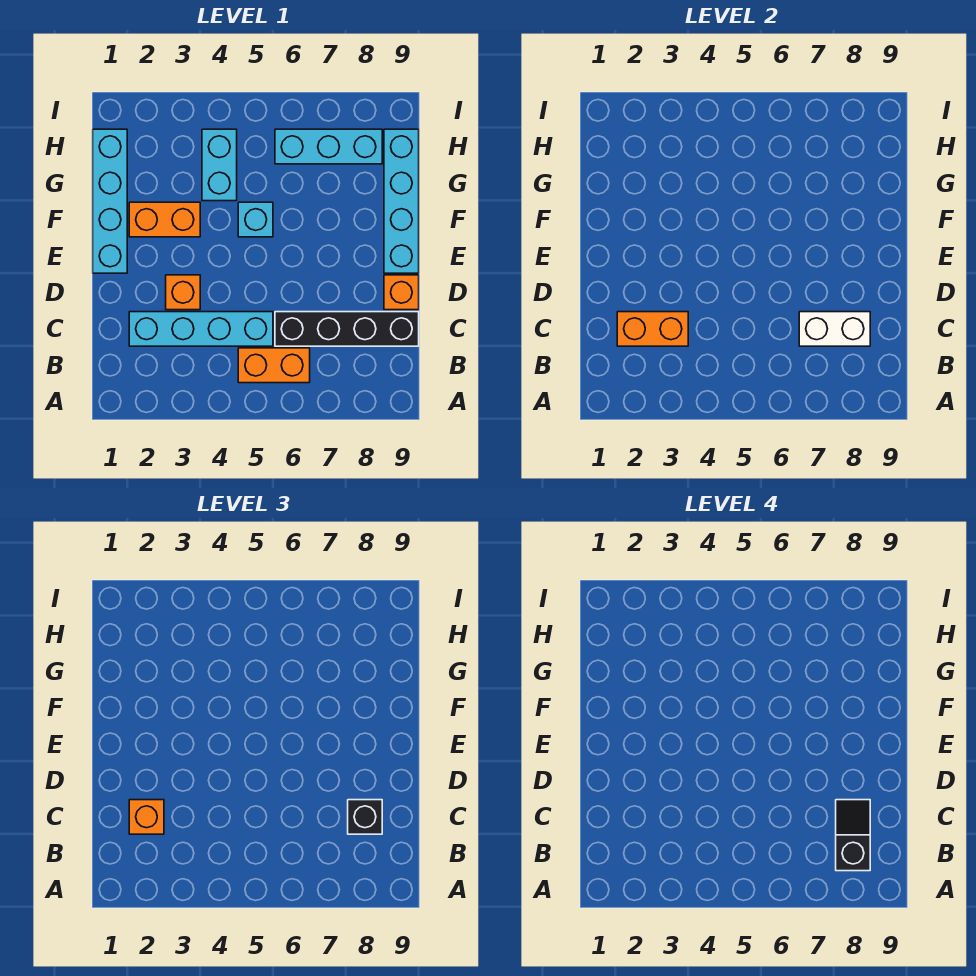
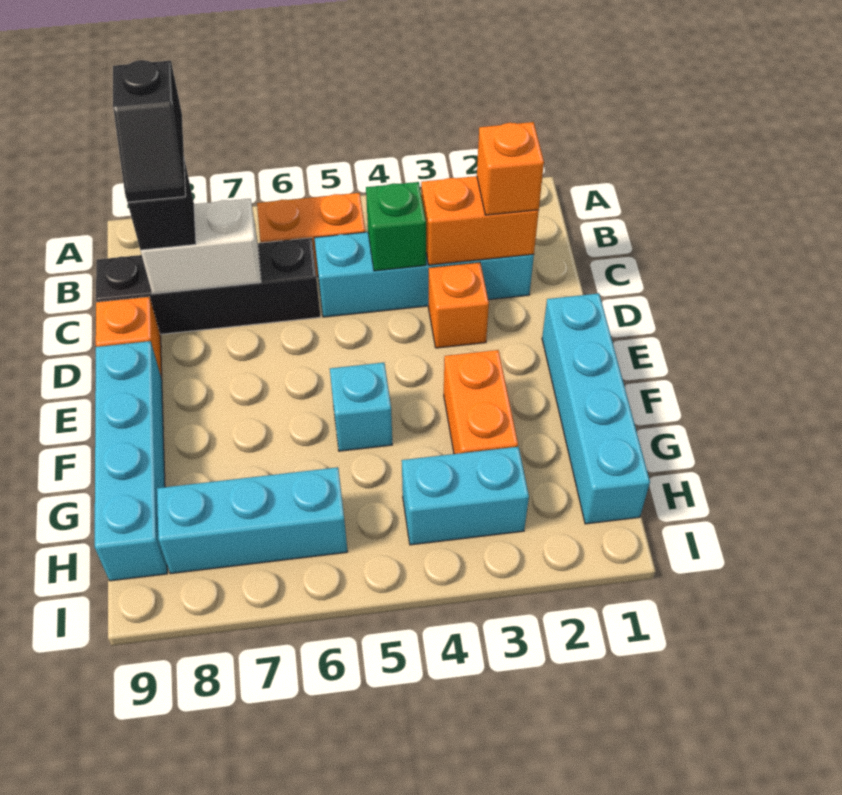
none -> green 1x1 brick [366,182,426,271]
orange 1x2 brick [129,202,200,237] -> orange 1x2 brick turned to [444,350,518,454]
cyan 1x2 brick [202,129,237,201] -> cyan 1x2 brick turned to [402,447,529,545]

